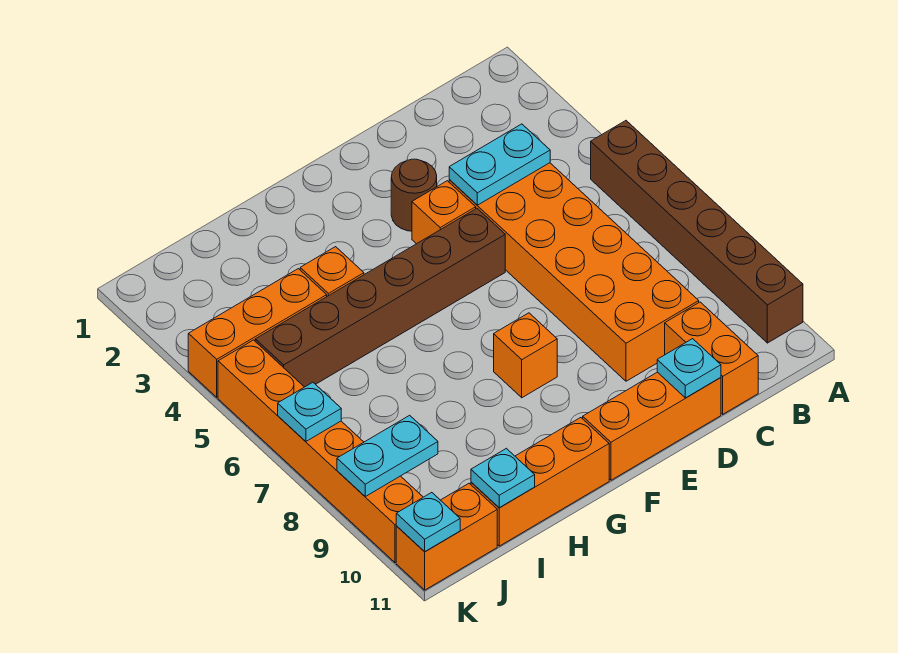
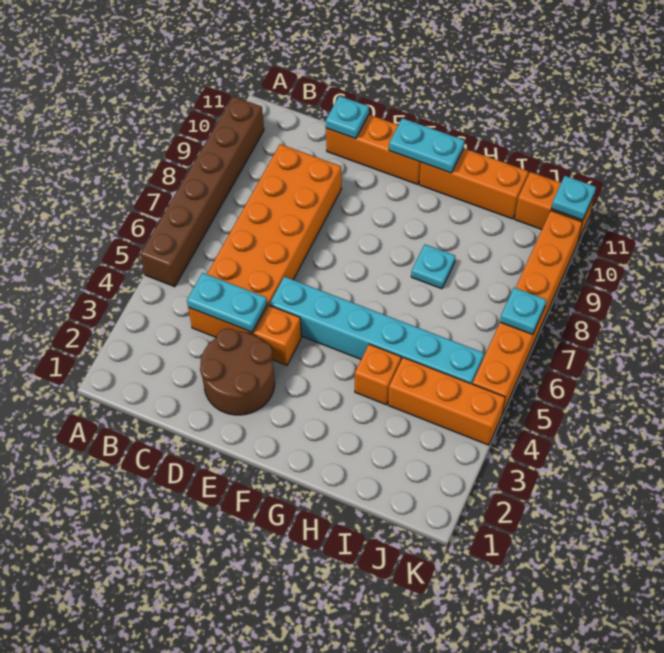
orange 1x2 brick [665,302,758,414] -> none
brown 1x1 round brick [391,159,437,231] -> brown 2x2 round brick [200,328,275,415]
brown 1x6 brick [255,208,505,387] -> cyan 1x6 brick [270,277,484,384]
orange 1x1 brick [494,313,557,398] -> none
cyan 1x1 plate [471,448,535,508] -> cyan 1x1 plate moved to [411,244,455,289]
cyan 1x2 plate [337,415,438,496] -> cyan 1x2 plate moved to [389,118,465,173]

